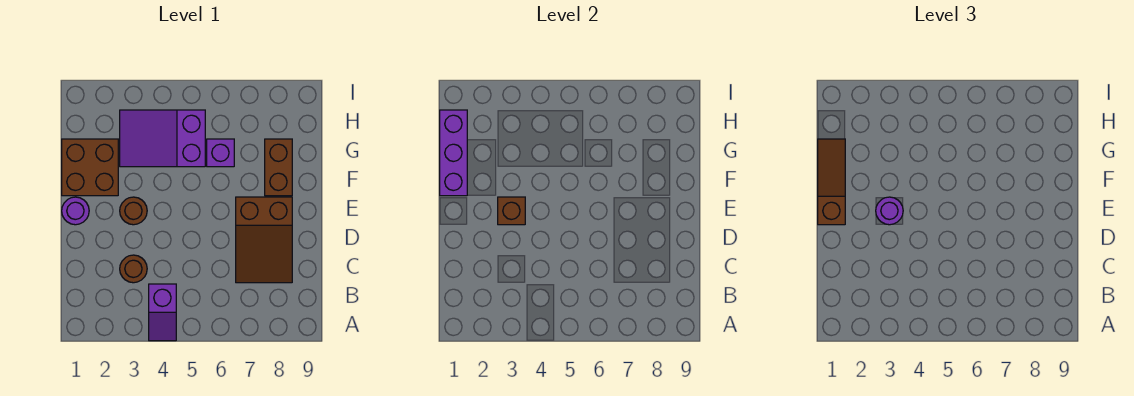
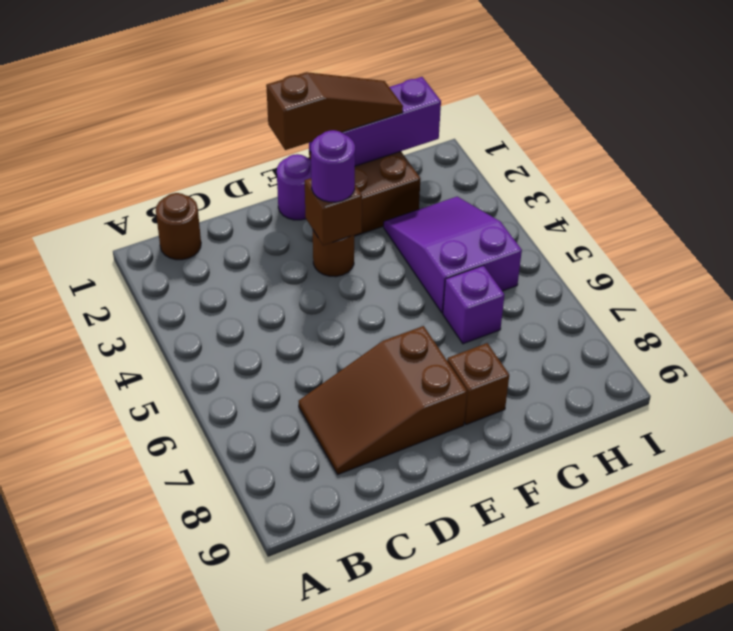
purple 1x2 slope [149,284,176,341] -> none
brown 1x1 round brick [120,255,147,283] -> brown 1x1 round brick moved to [156,193,201,260]
brown 1x2 brick [265,139,292,196] -> brown 1x1 brick [447,343,509,425]

